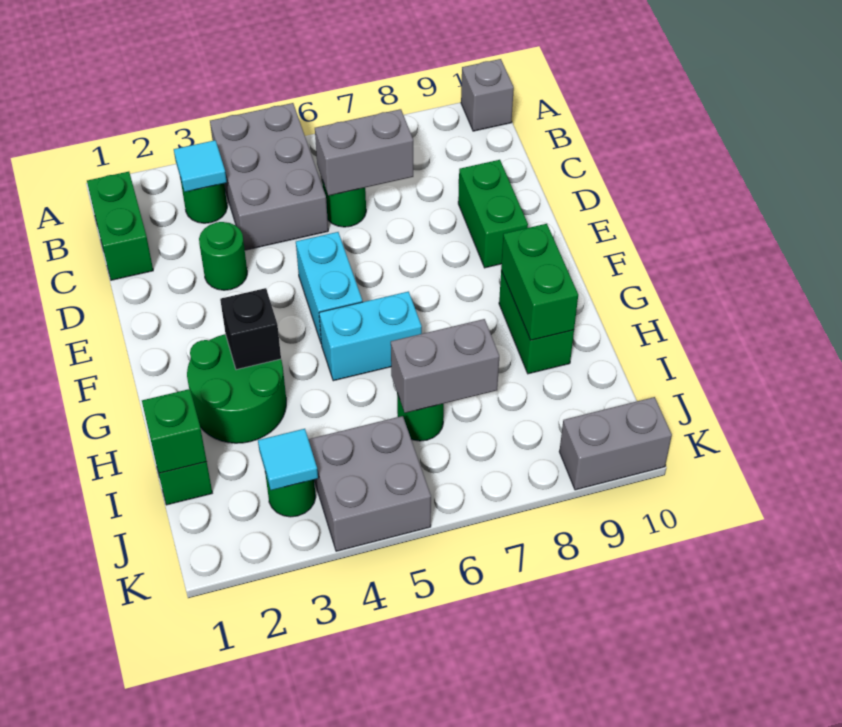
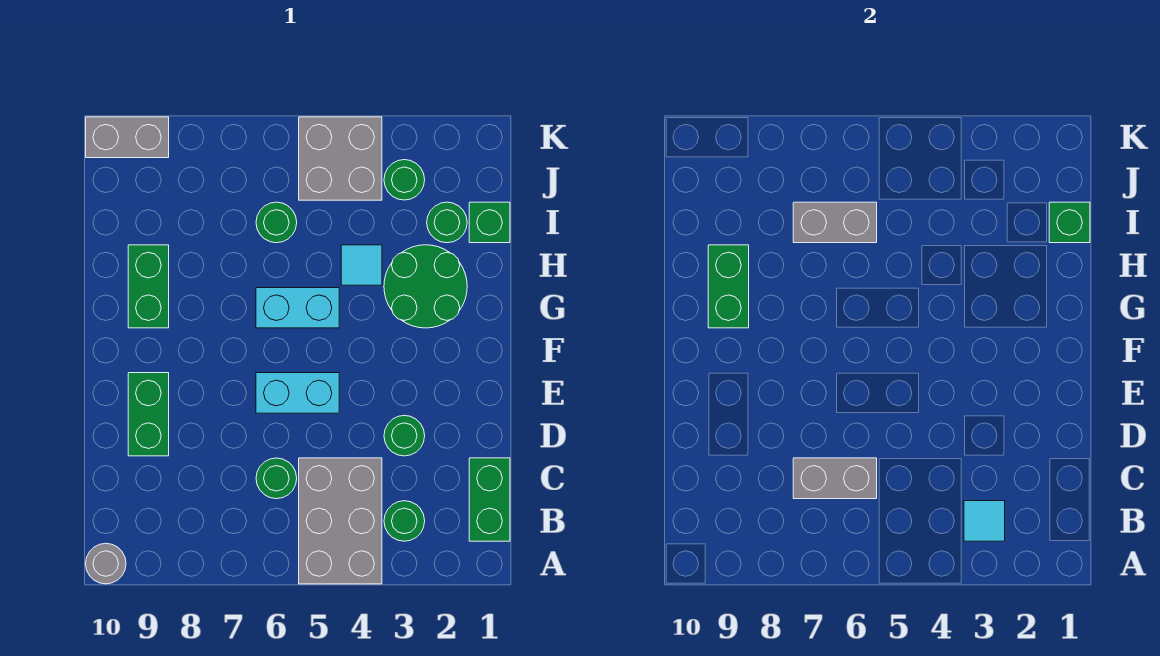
grey 1x1 brick [461,59,514,131] -> grey 1x1 round brick [86,543,126,584]
cyan 1x2 brick [296,232,362,342] -> cyan 1x2 brick turned to [256,373,339,413]
black 1x1 brick [220,288,281,370] -> none
none -> green 1x1 round brick [427,202,467,243]
cyan 1x1 tile [258,429,318,490] -> cyan 1x1 tile moved to [341,245,382,285]

